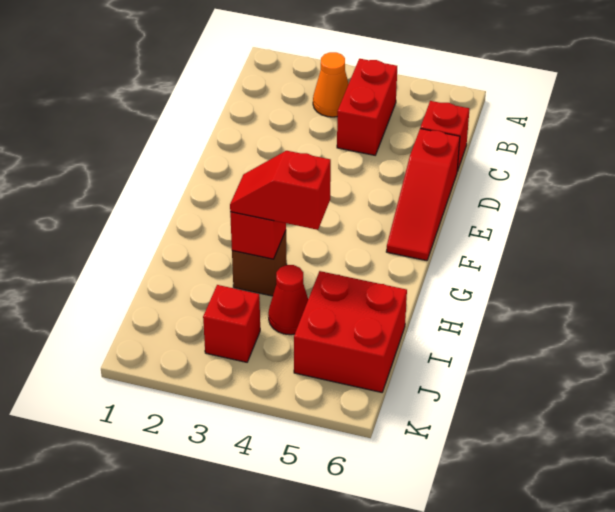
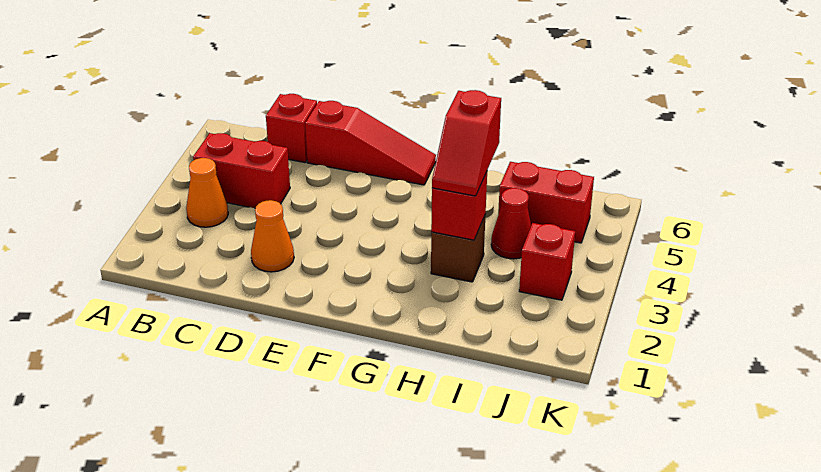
none -> orange 1x1 cone [251,200,294,272]
red 2x2 brick [294,271,407,392] -> red 1x2 brick [498,162,594,243]

